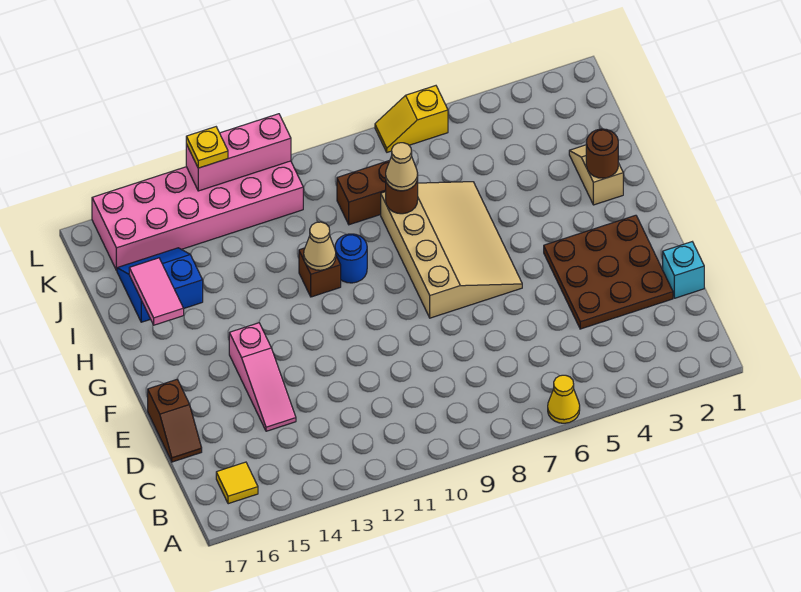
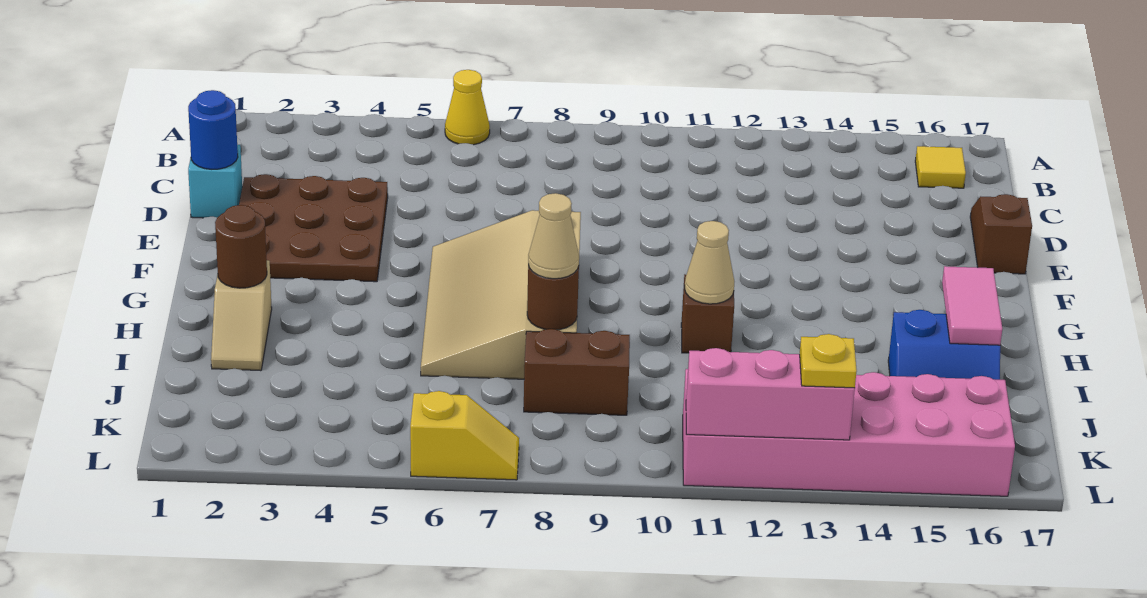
pink 1x3 slope [229,323,296,431] -> none
blue 1x1 round brick [335,234,367,283] -> blue 1x1 round brick moved to [188,90,238,169]

